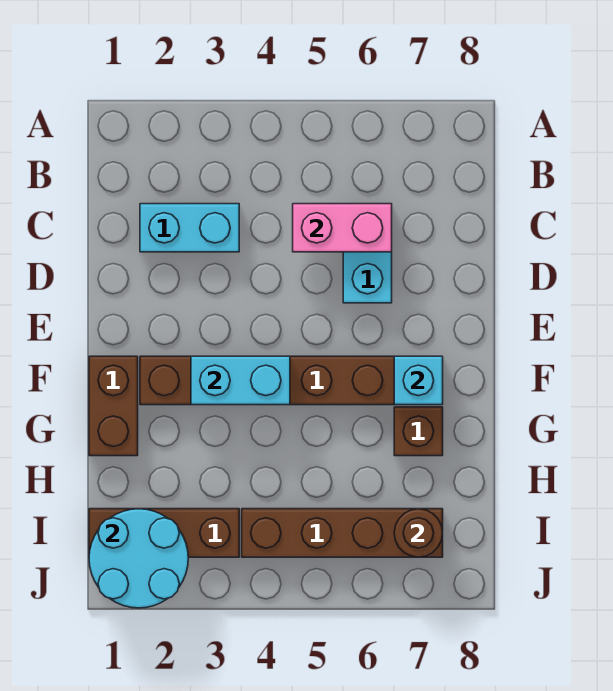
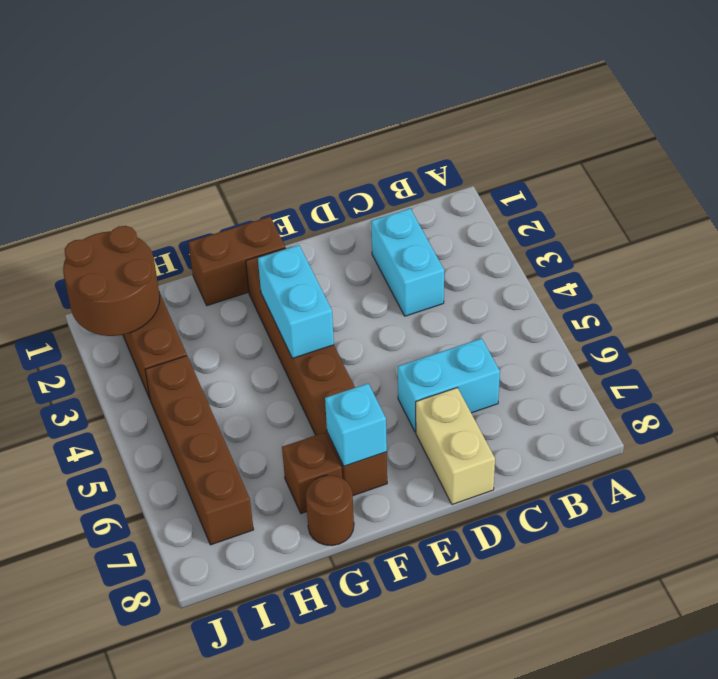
pink 1x2 brick [293,204,392,252] -> none
none -> tan 1x2 brick [416,388,495,504]
cyan 2x2 round brick [89,509,188,608] -> brown 2x2 round brick [63,226,160,336]
brown 1x1 round brick [394,509,443,557] -> brown 1x1 round brick moved to [306,475,354,546]

